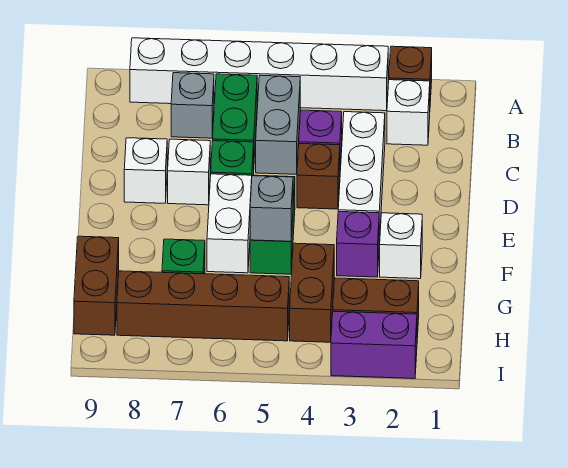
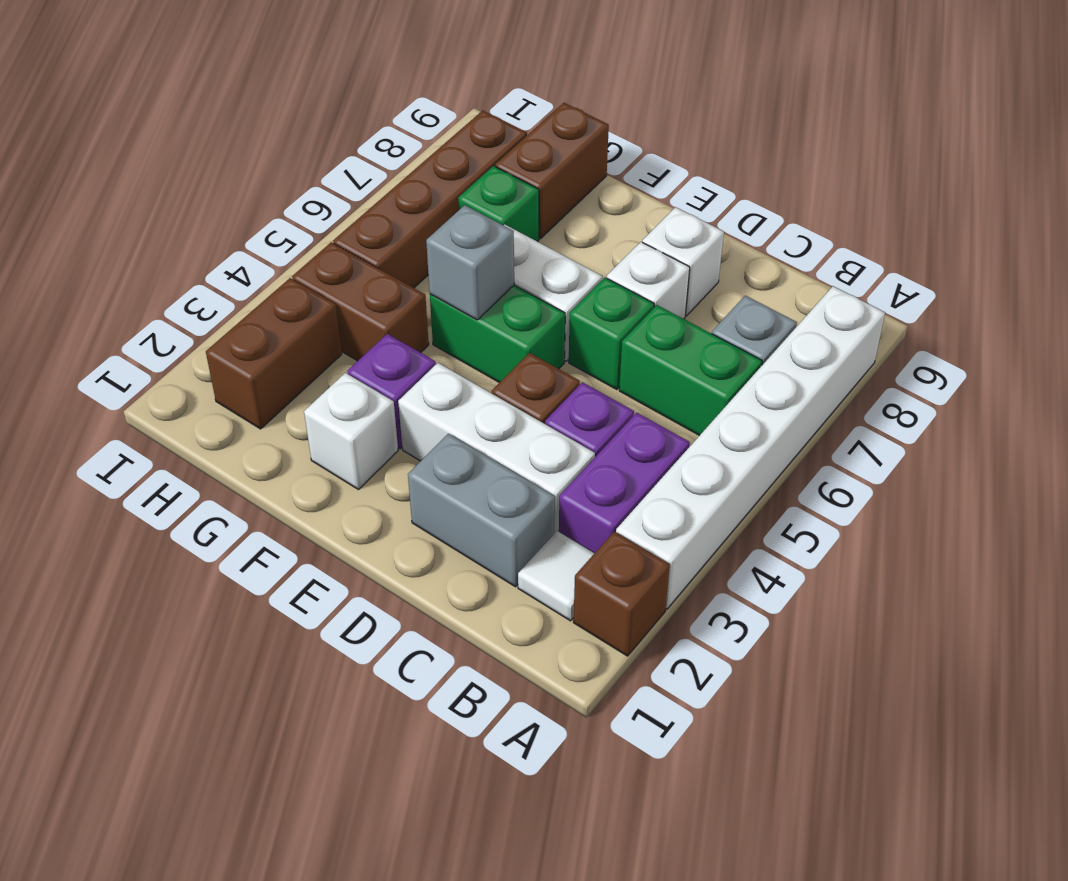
white 1x1 brick [387,80,430,145] -> white 1x1 tile [518,531,594,621]
grey 1x2 brick [256,75,300,174] -> grey 1x2 brick moved to [408,434,555,587]
brown 1x2 brick [74,236,119,335] -> brown 1x2 brick turned to [495,103,609,239]
purple 1x2 brick [331,311,417,378] -> purple 1x2 brick moved to [559,413,690,553]

